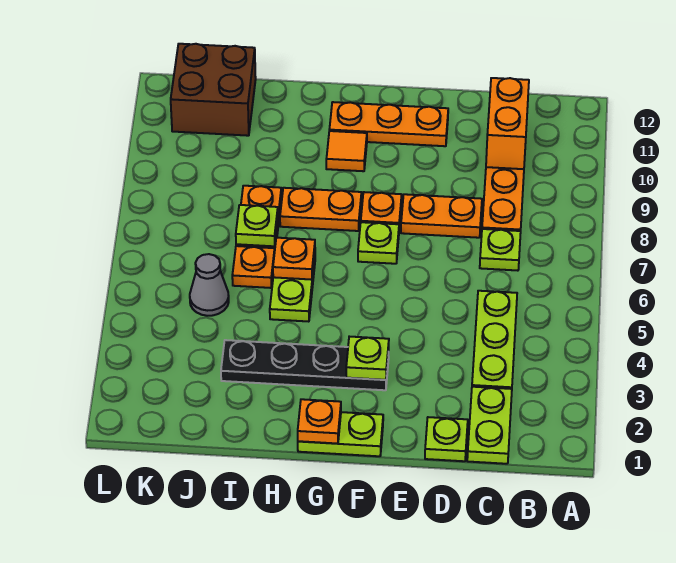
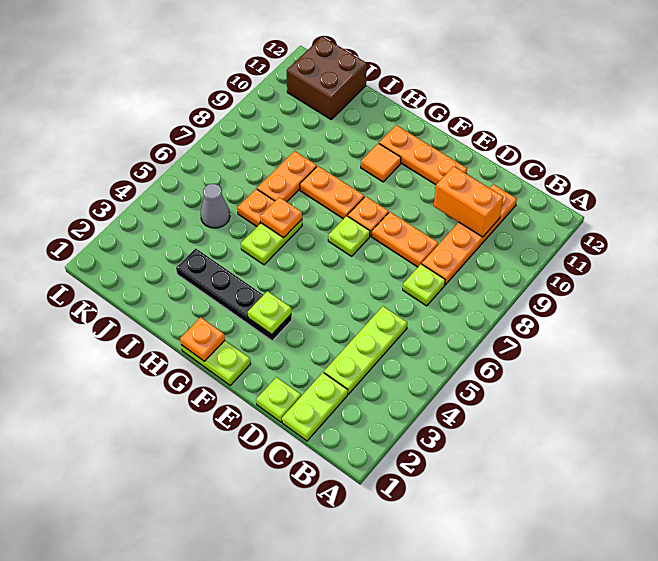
orange 1x2 brick [486,78,529,169] -> orange 1x2 brick turned to [434,166,503,237]
lime 1x1 plate [236,205,278,246] -> none

